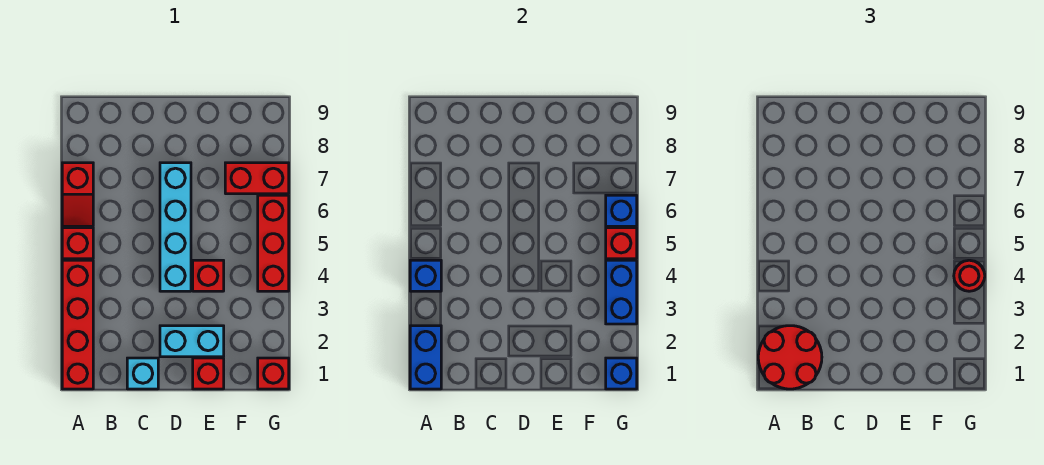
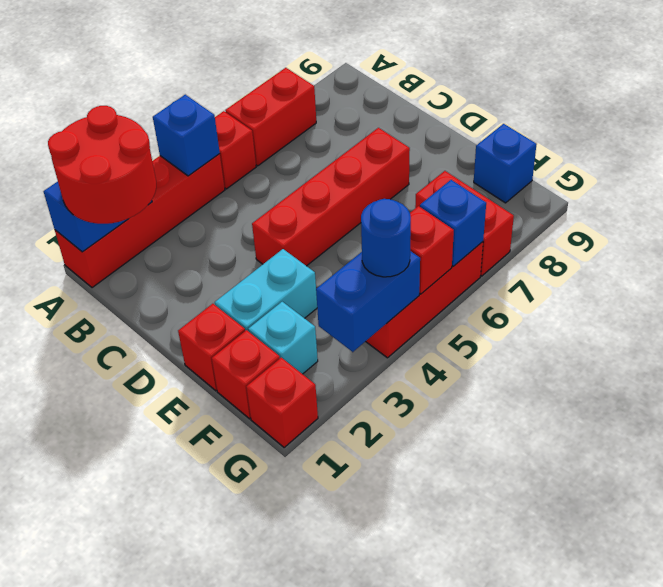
red 1x2 slope [62,163,93,226] -> red 1x2 brick [225,68,316,166]
cyan 1x1 brick [127,358,158,389] -> cyan 1x1 brick moved to [248,302,318,374]
cyan 1x2 brick [160,326,224,357] -> cyan 1x2 brick turned to [215,249,317,331]
cyan 1x4 brick [160,163,191,291] -> red 1x4 brick [252,128,410,266]
red 1x1 brick [193,260,224,291] -> red 1x1 brick moved to [212,330,280,419]
blue 1x1 brick [606,358,637,389] -> blue 1x1 brick moved to [474,124,537,203]
red 1x1 round brick [954,260,985,291] -> blue 1x1 round brick [361,199,411,277]

